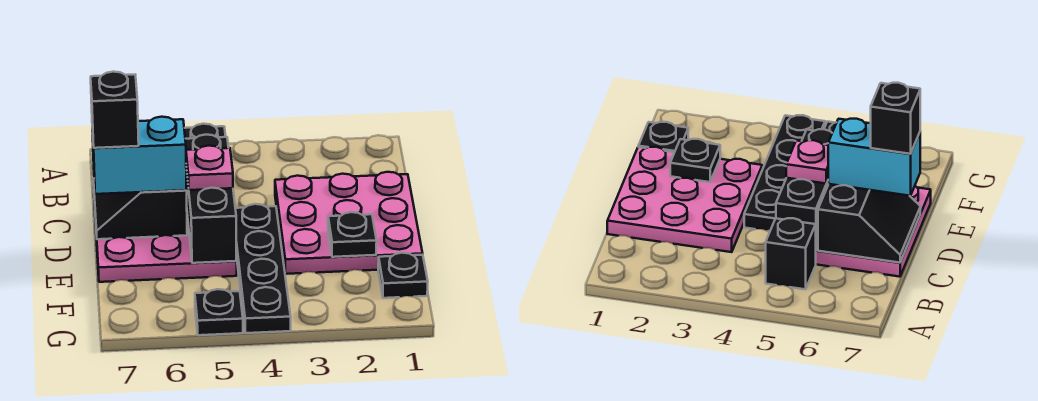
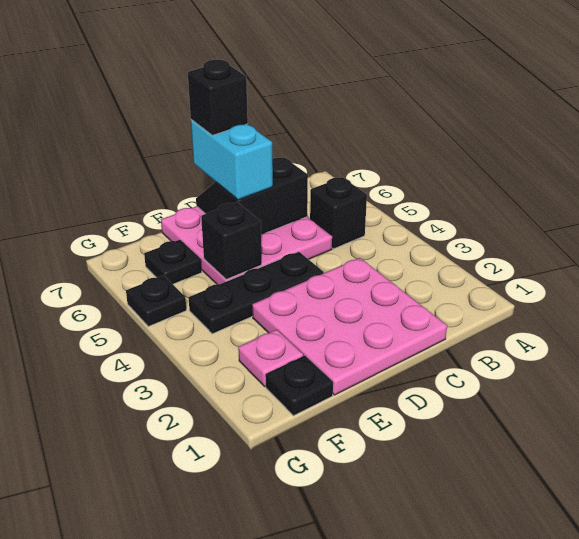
black 1x3 brick [185,135,237,263] -> black 1x1 brick [201,202,262,279]
black 1x4 plate [235,204,291,333] -> black 1x3 plate [189,252,324,334]
pink 1x1 plate [186,146,233,190] -> pink 1x1 plate moved to [238,329,303,386]
black 1x1 plate [328,212,377,257] -> black 1x1 plate moved to [144,240,202,284]

